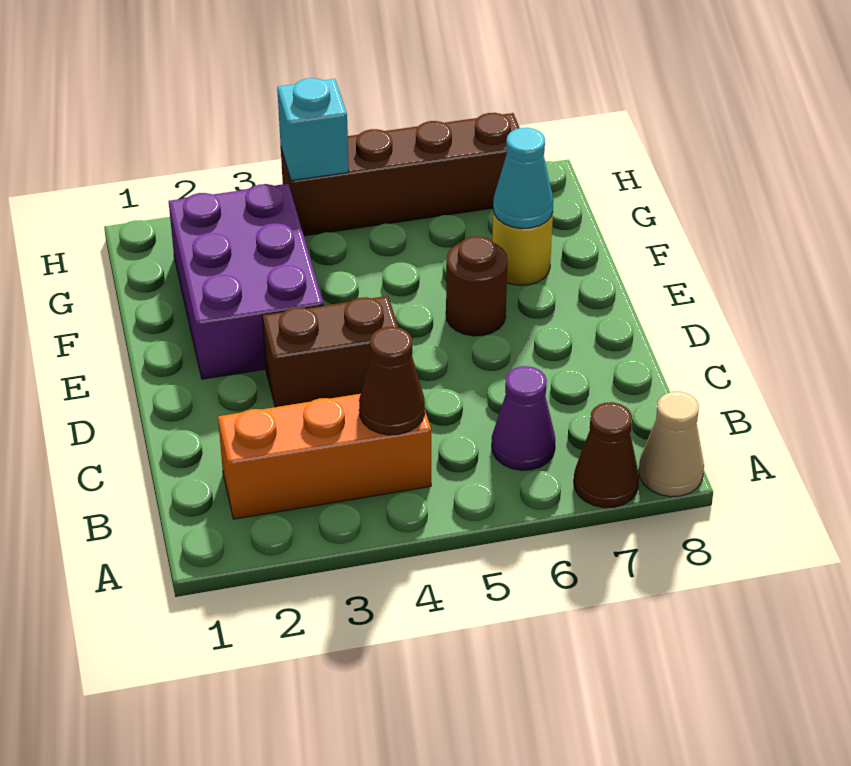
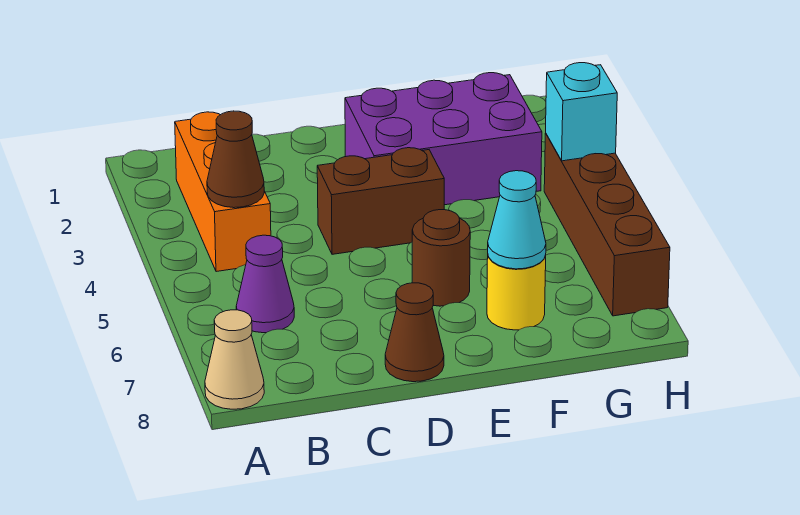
brown 1x1 cone [574,402,639,508] -> brown 1x1 cone moved to [385,283,444,382]
brown 1x2 brick [262,296,398,407] -> brown 1x2 brick turned to [317,148,444,254]

